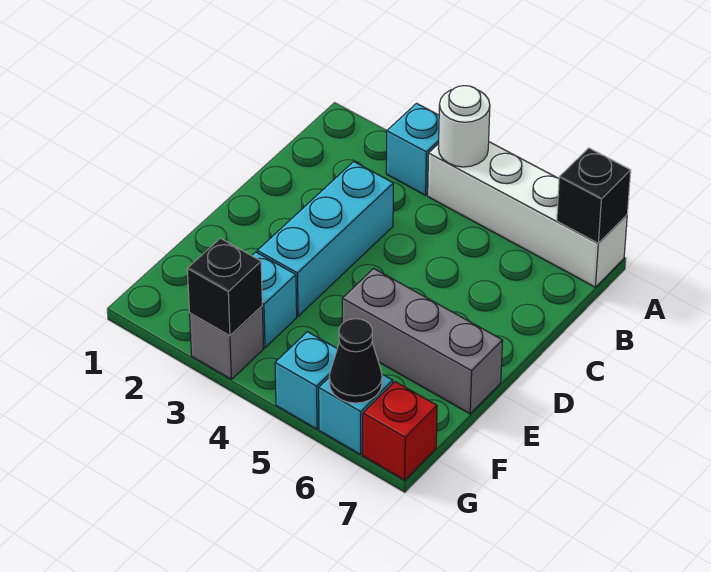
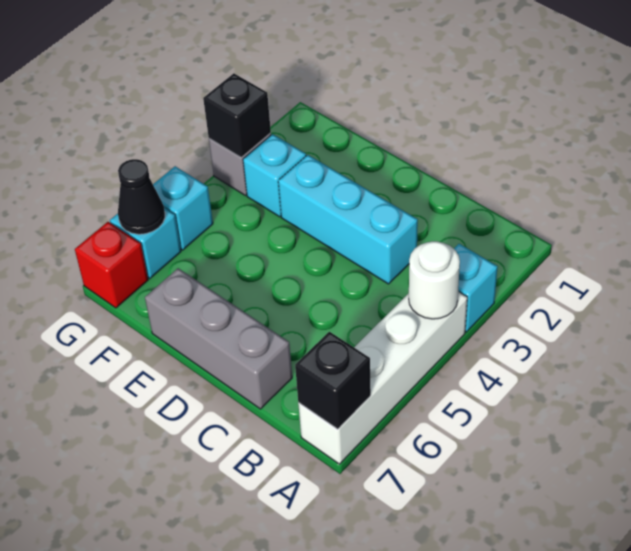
grey 1x3 brick [342,268,503,414] -> grey 1x3 brick turned to [145,268,292,409]

